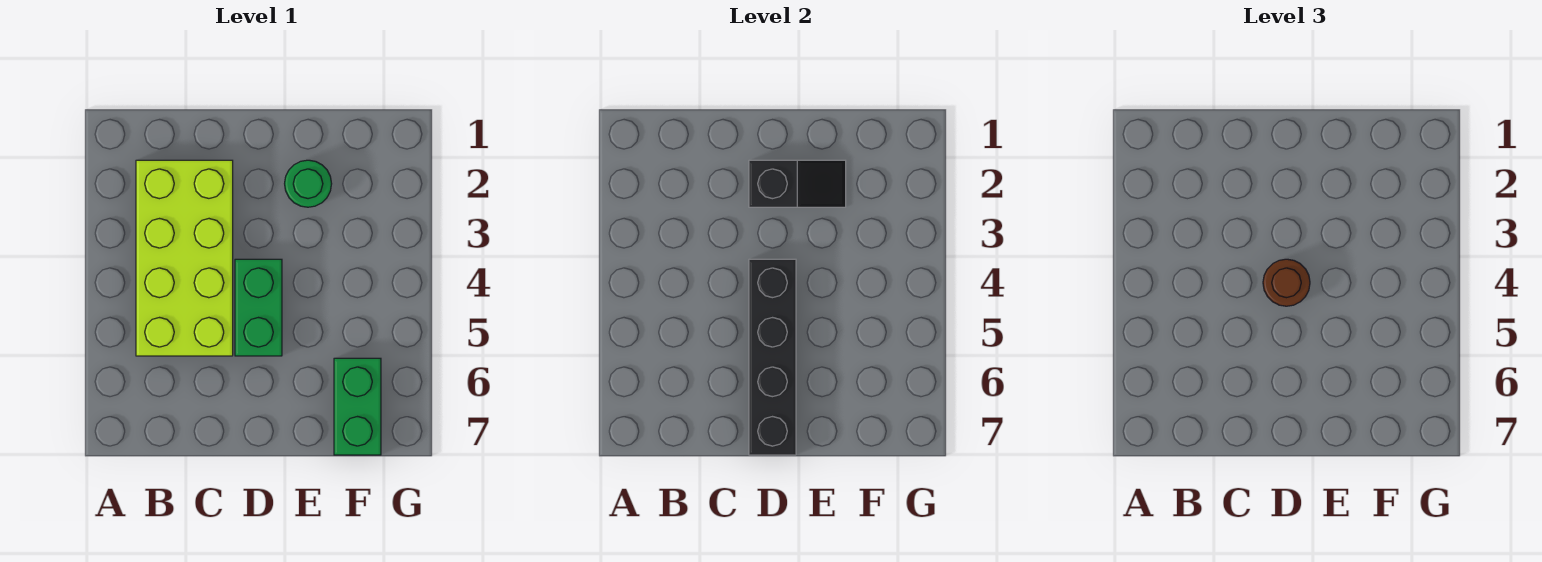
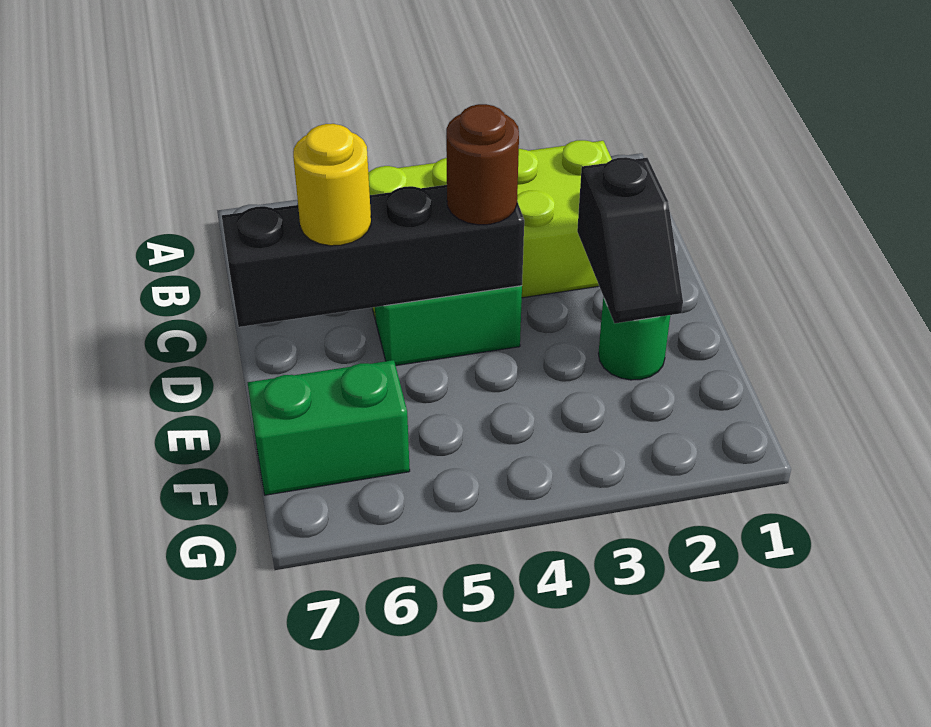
none -> yellow 1x1 round brick [293,124,371,246]

